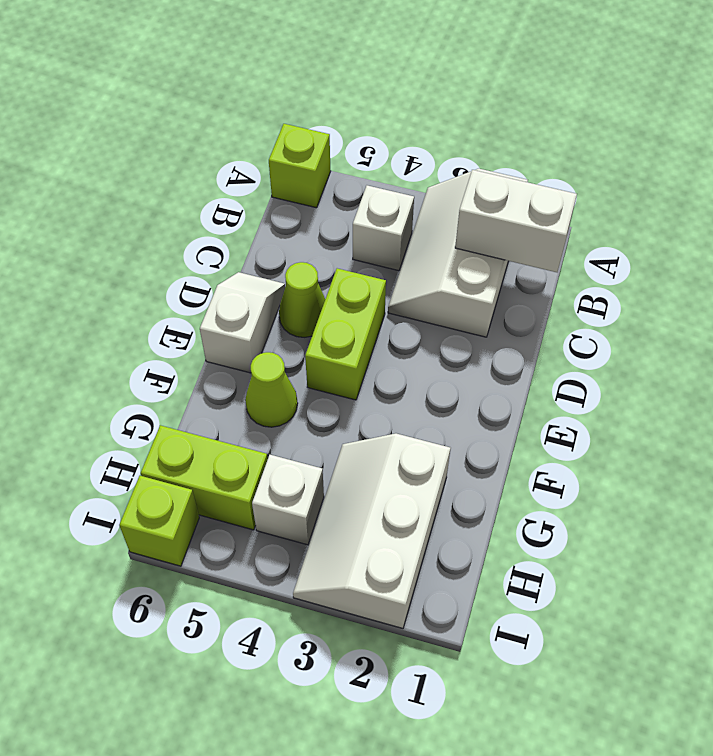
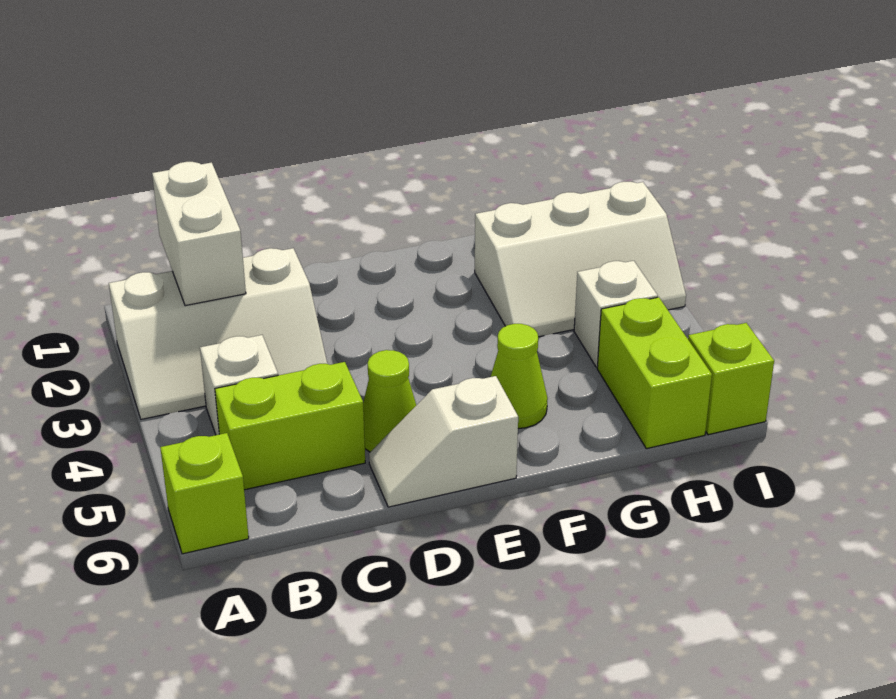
lime 1x2 brick [305,268,386,400] -> lime 1x2 brick moved to [215,362,365,490]

